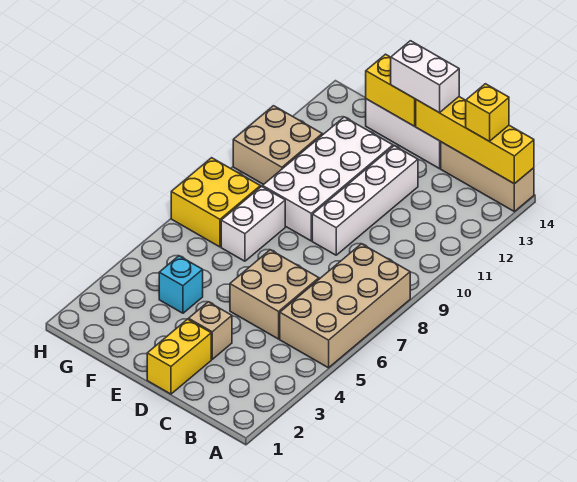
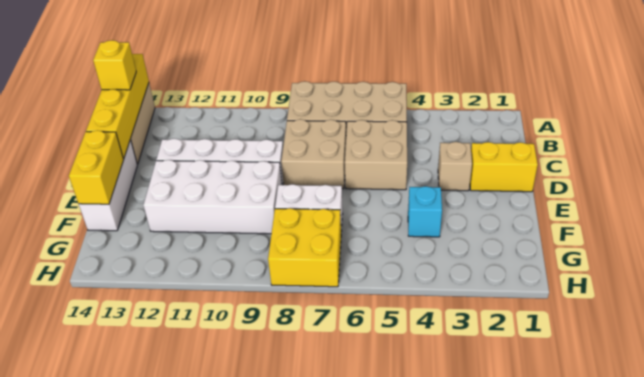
white 1x2 brick [391,41,459,113] -> none
tan 2x2 brick [233,106,322,185] -> tan 2x2 brick moved to [281,119,346,189]

